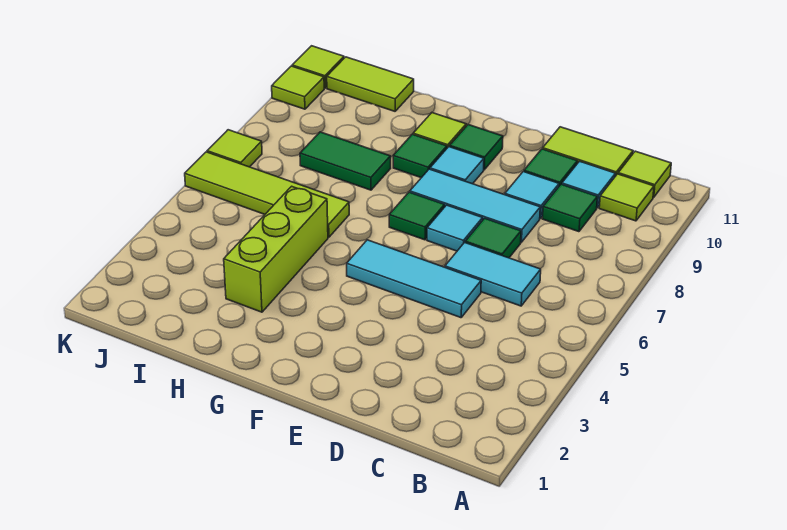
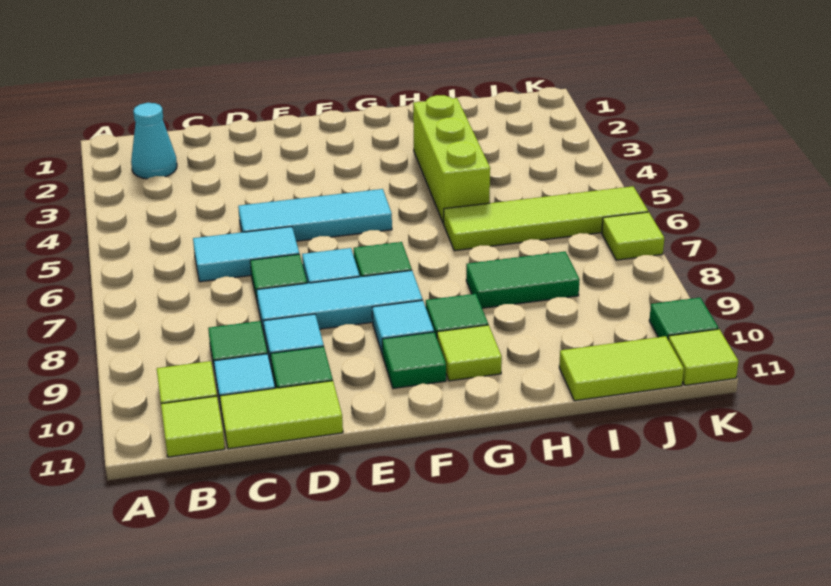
none -> cyan 1x1 cone [131,103,177,179]
lime 1x1 tile [272,66,324,109] -> green 1x1 tile [649,298,718,339]

